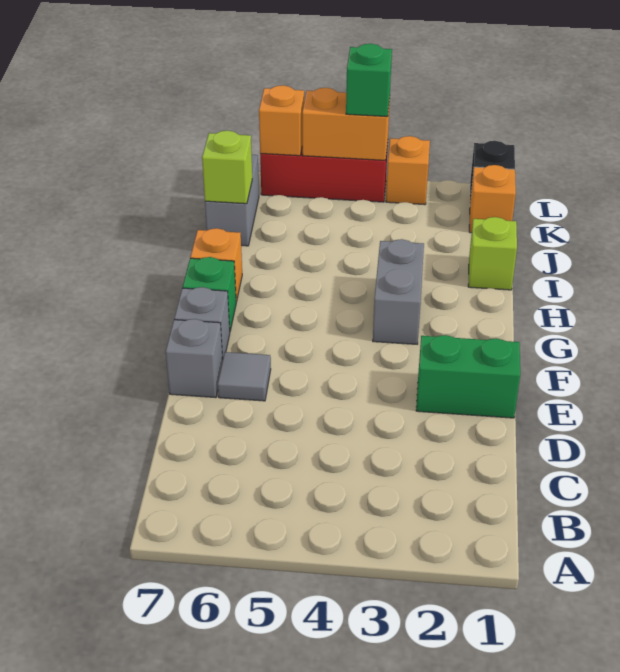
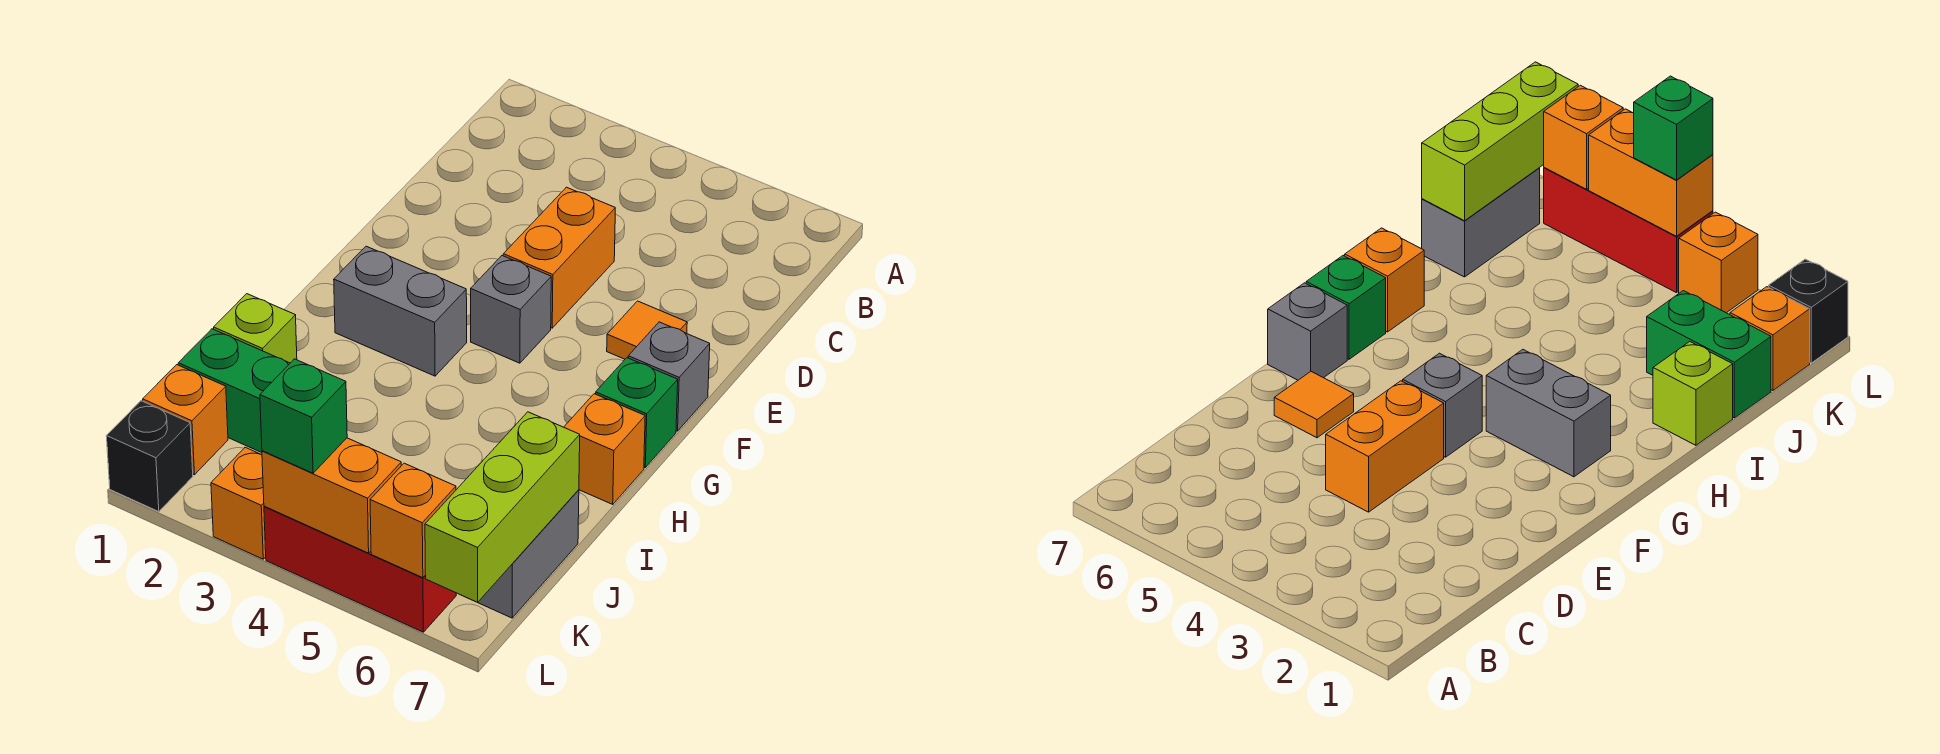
none -> orange 1x2 brick [503,187,615,328]
green 1x2 brick [416,335,520,418] -> green 1x2 brick moved to [178,329,290,453]
grey 1x1 tile [218,352,271,401] -> orange 1x1 tile [607,301,687,359]
grey 1x1 brick [166,319,223,398] -> grey 1x1 brick moved to [471,256,551,363]
grey 1x2 brick [373,239,424,344] -> grey 1x2 brick turned to [334,246,467,376]
lime 1x1 brick [202,131,252,204] -> lime 1x3 brick [425,412,580,602]

